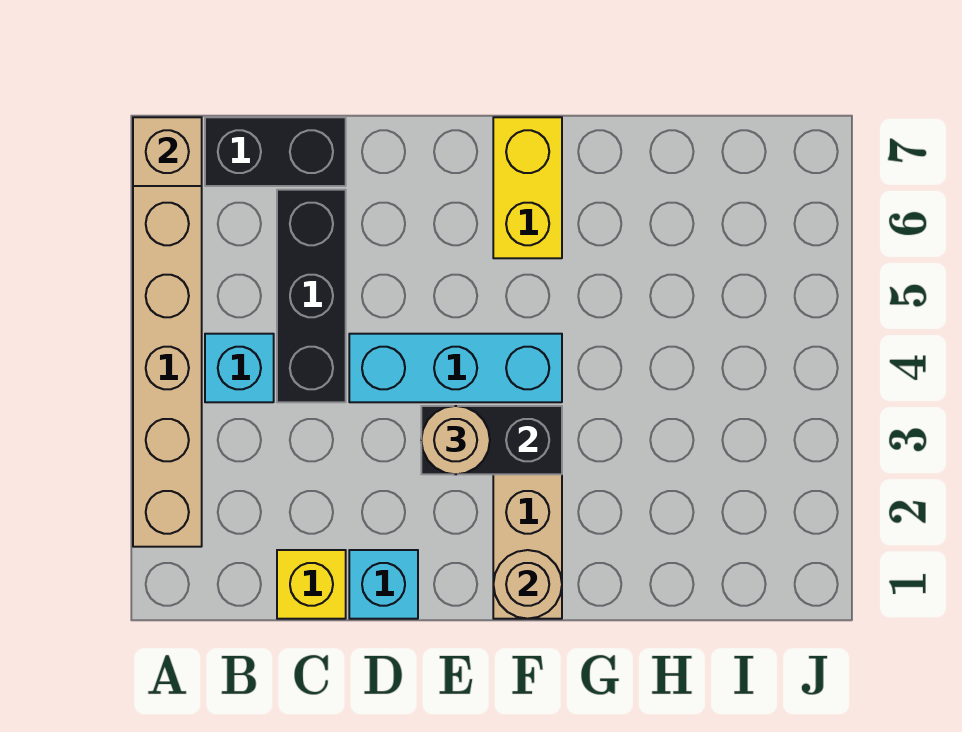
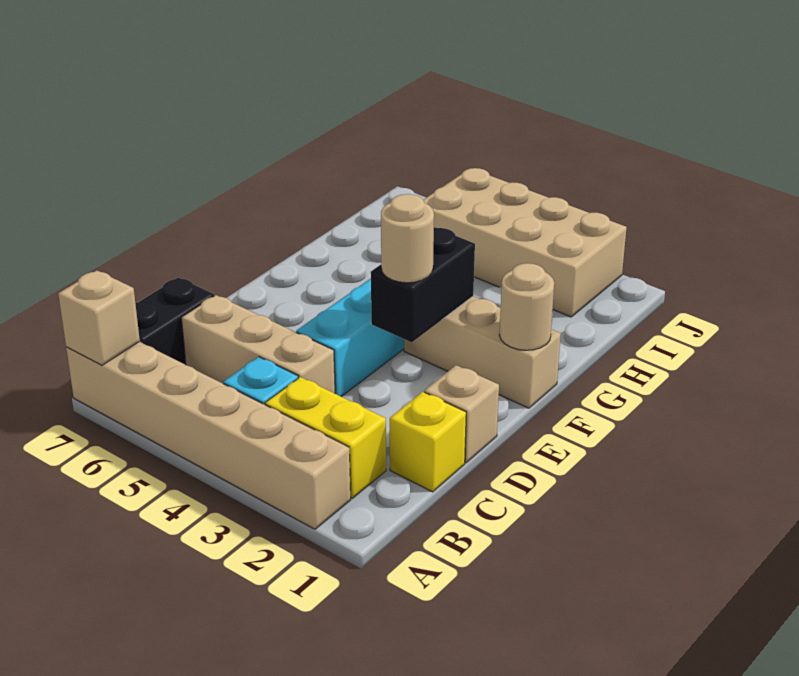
black 1x3 brick [277,190,346,402] -> tan 1x3 brick [181,295,335,393]
cyan 1x1 brick [349,550,418,619] -> tan 1x1 brick [424,365,499,463]
yellow 1x2 brick [493,117,562,258] -> yellow 1x2 brick moved to [265,377,386,498]
none -> tan 2x4 brick [423,168,627,317]

